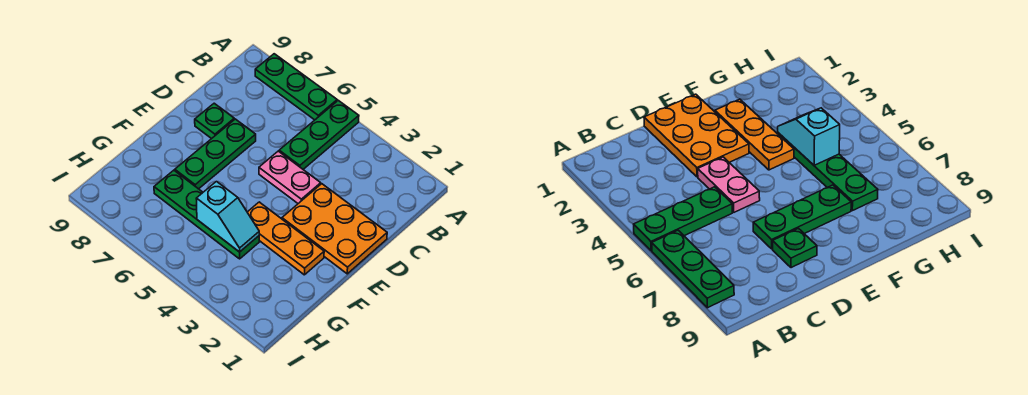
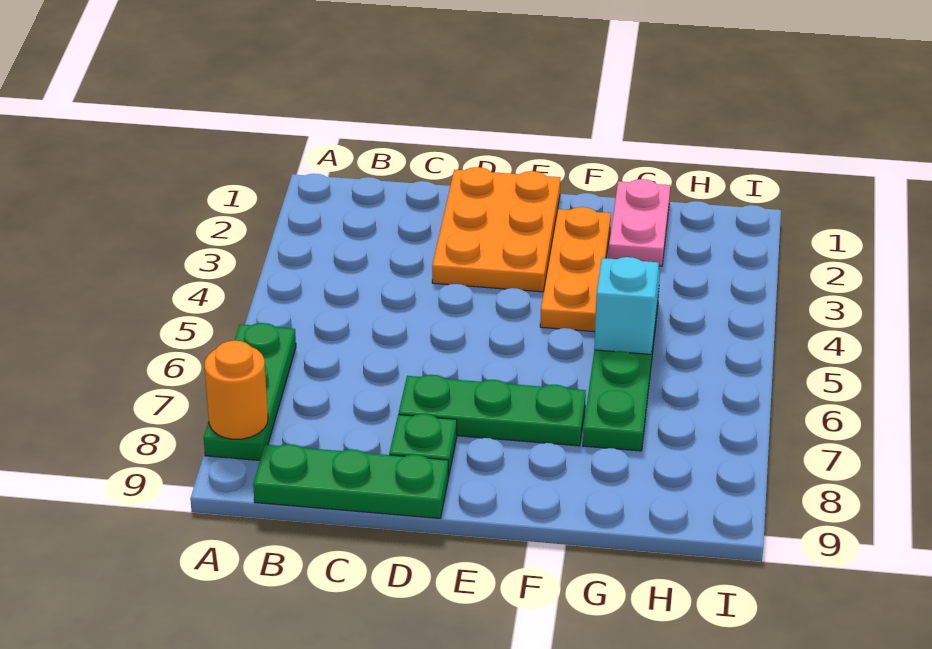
green 1x3 plate [279,100,359,169] -> green 1x3 plate moved to [253,444,449,518]
none -> orange 1x1 round brick [205,341,268,439]
pink 1x2 plate [259,151,321,203] -> pink 1x2 plate moved to [609,179,670,266]

